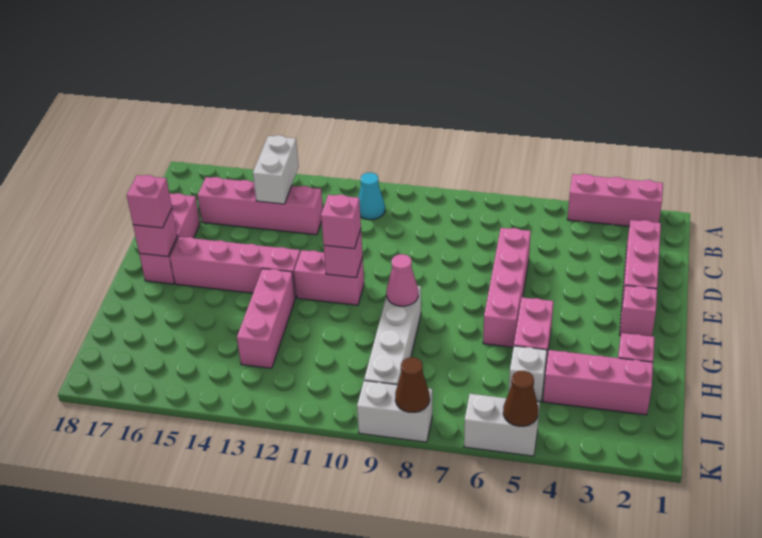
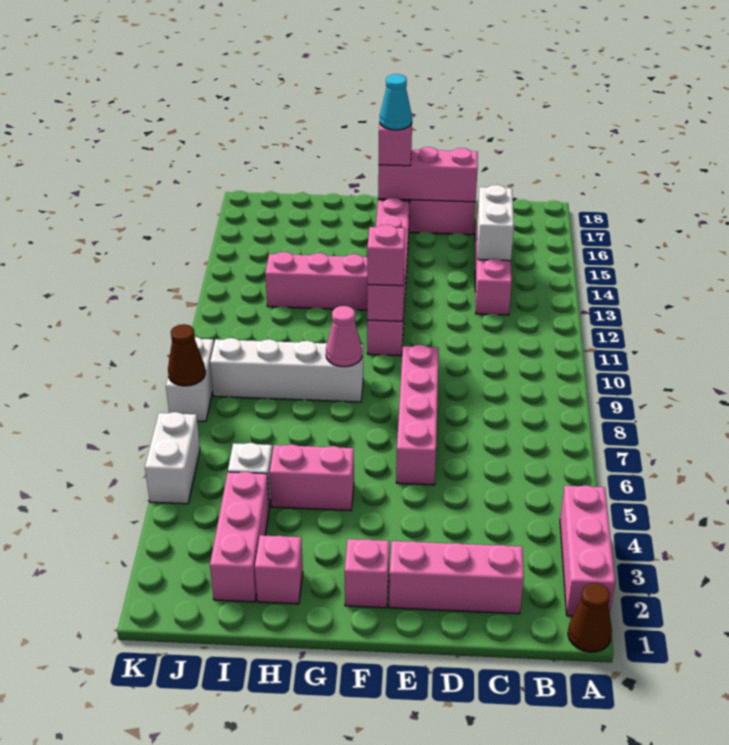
cyan 1x1 cone [358,173,385,220] -> cyan 1x1 cone moved to [380,74,412,130]
white 1x2 brick [253,135,299,204] -> white 1x2 brick turned to [477,185,514,261]
pink 1x4 brick [483,228,531,347] -> pink 1x4 brick turned to [396,345,439,485]
pink 1x1 brick [133,209,177,257] -> pink 1x3 brick [378,147,478,202]
brown 1x1 cone [503,371,538,426] -> brown 1x1 cone moved to [568,583,612,652]

